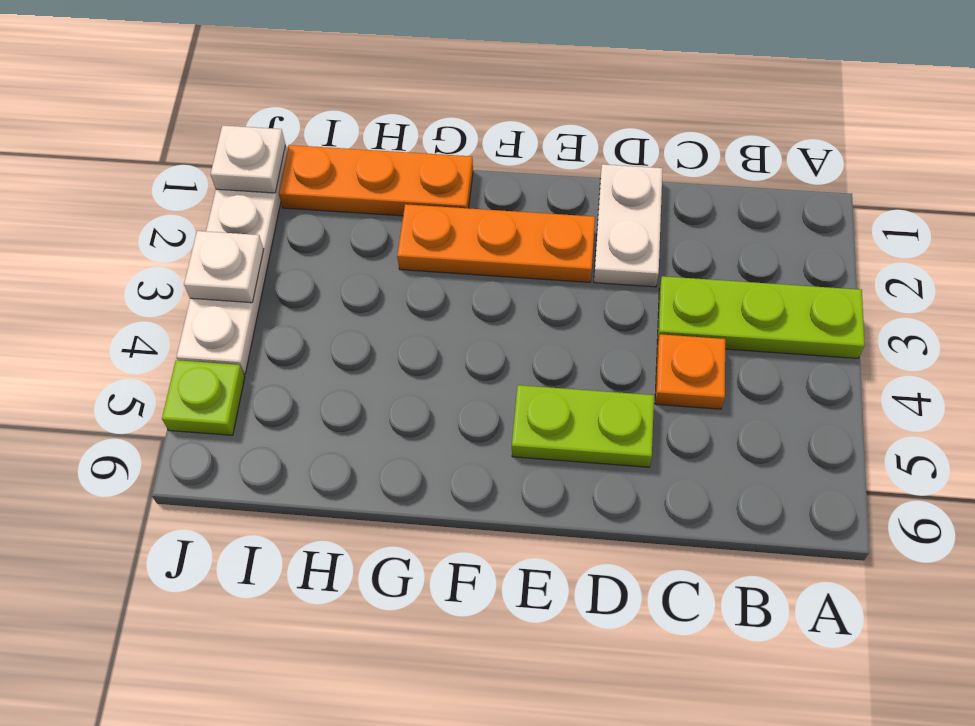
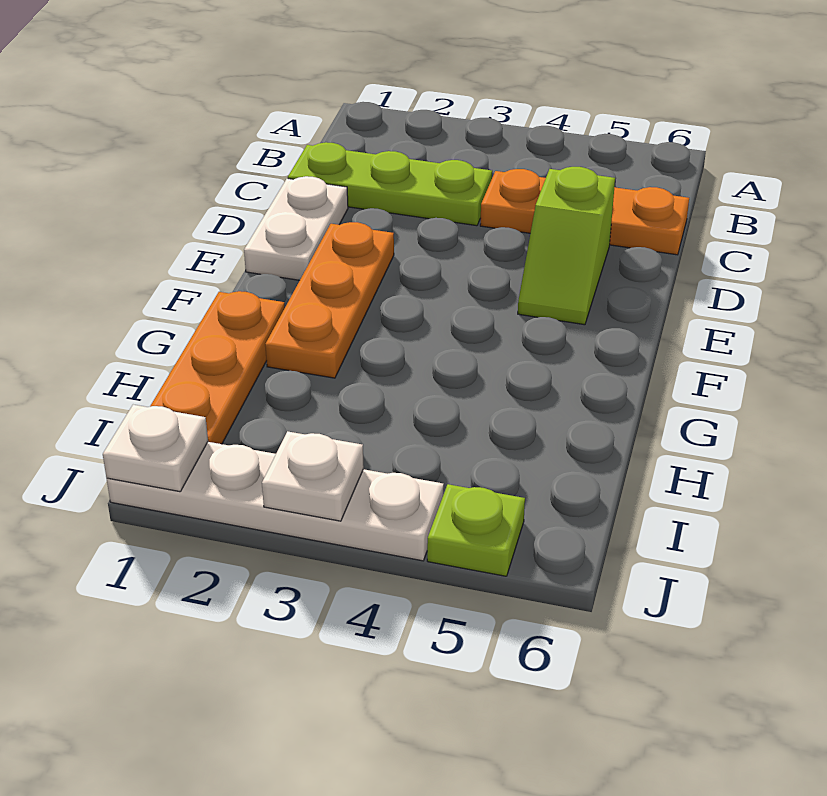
lime 1x3 plate [657,276,865,358] -> lime 1x3 plate turned to [288,142,492,226]
orange 1x1 plate [655,334,725,409] -> orange 1x3 plate [480,169,689,255]
white 1x2 plate [594,164,663,287] -> white 1x2 plate turned to [244,176,348,280]
lime 1x2 plate [512,385,654,467] -> lime 1x2 slope [518,167,615,325]

